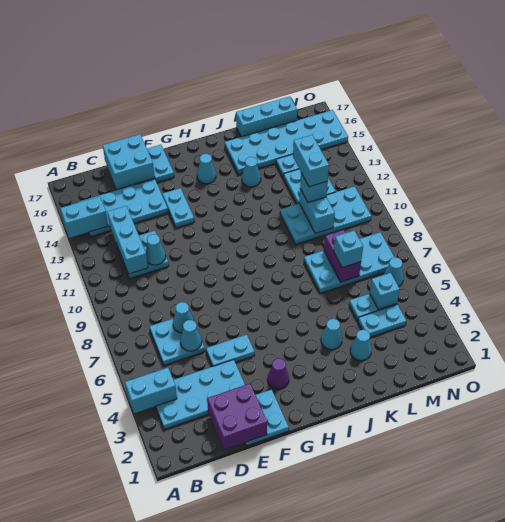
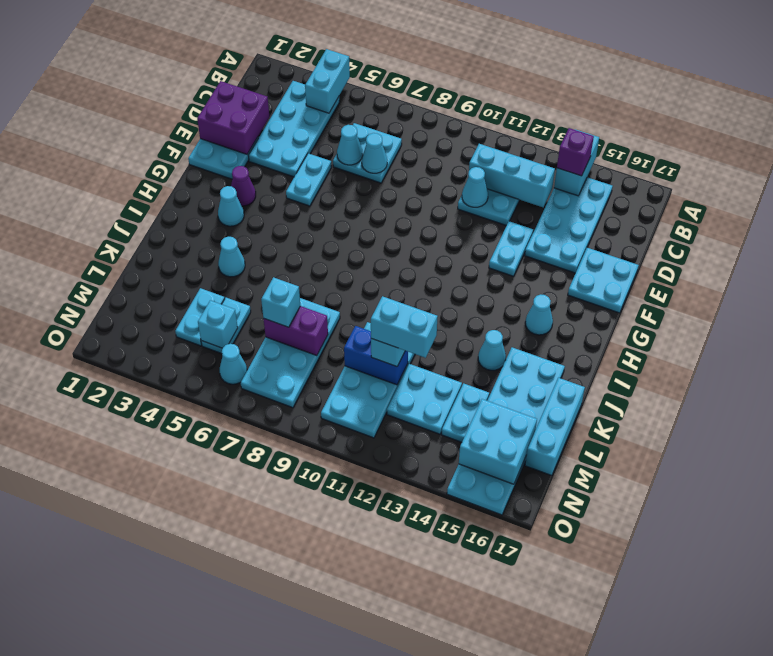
none -> purple 1x1 brick [557,128,594,176]
cyan 2x2 brick [103,134,155,189] -> cyan 2x2 brick moved to [459,399,537,484]
cyan 1x2 plate [163,188,194,228] -> cyan 1x2 plate turned to [489,221,533,276]
cyan 1x1 cone [350,330,372,361] -> cyan 1x1 cone moved to [218,186,244,226]
cyan 1x2 brick [299,189,335,233] -> blue 1x2 brick [344,326,408,385]

